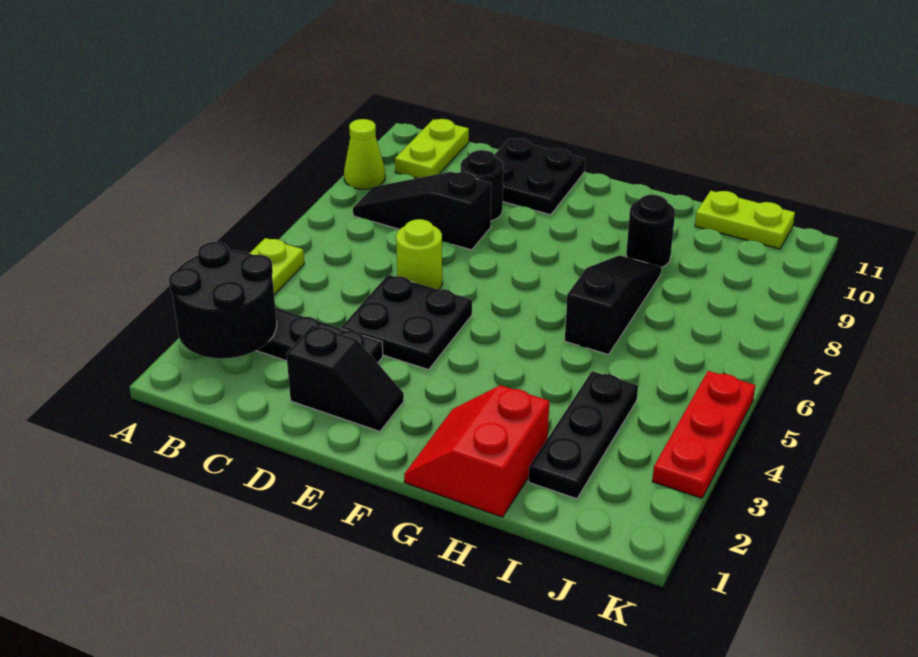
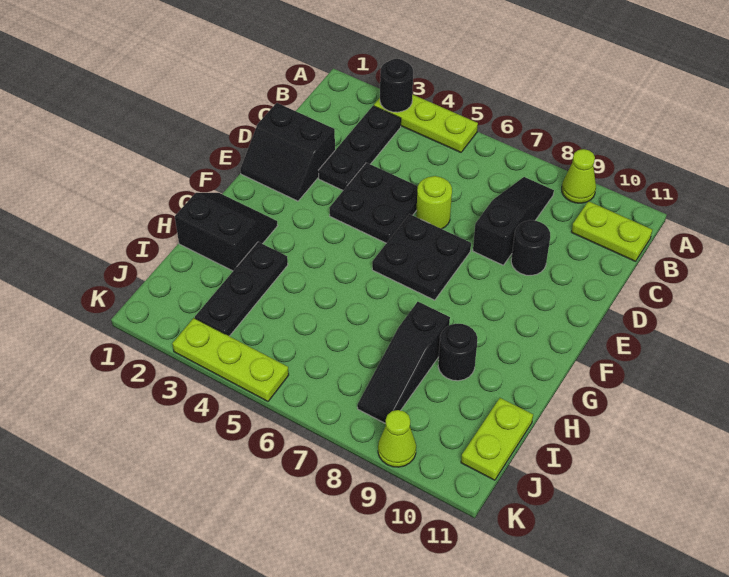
black 2x2 round brick [169,242,277,359] -> black 1x1 round brick [380,59,413,112]
black 1x2 slope [286,325,404,431] -> black 2x2 slope [240,103,335,201]
black 2x2 plate [495,138,585,215] -> black 2x2 plate moved to [372,214,471,300]
red 2x2 slope [404,385,549,517] -> black 2x2 slope [175,193,278,271]
black 1x3 slope [565,255,661,355] -> black 1x3 slope turned to [357,302,450,423]
black 1x3 plate [528,371,638,499] -> black 1x3 plate turned to [195,242,288,336]
red 1x3 plate [652,371,755,498] -> lime 1x3 plate [172,318,289,401]
none -> lime 1x1 cone [378,410,416,467]

